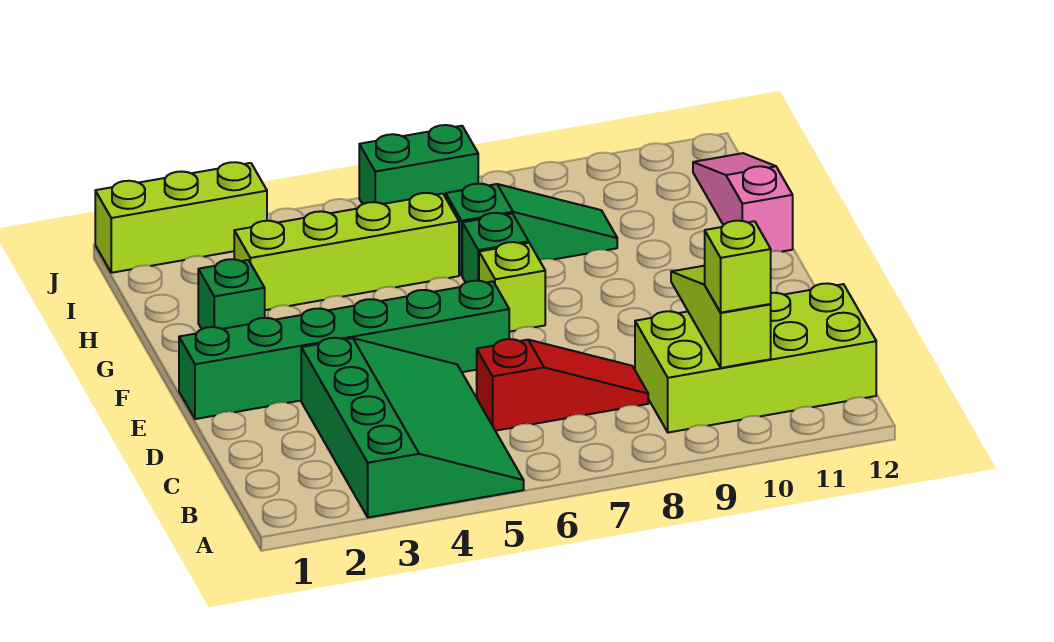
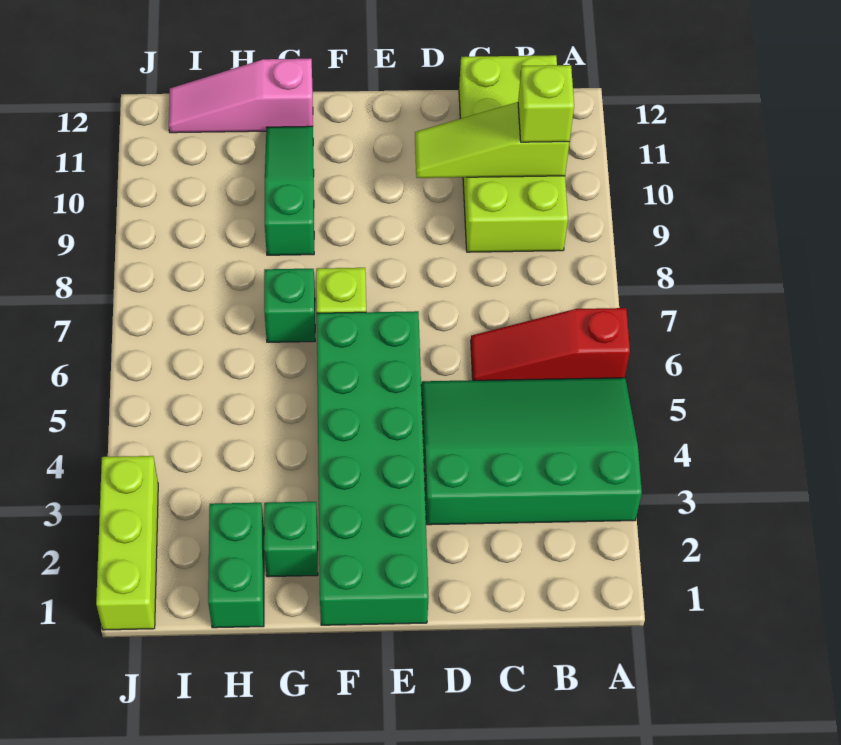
red 1x3 slope [477,339,648,431] -> red 1x3 slope turned to [471,308,630,380]
green 1x6 brick [179,281,509,419] -> green 2x6 brick [317,311,429,625]
lime 1x4 brick [234,193,459,310] -> none
green 1x3 slope [446,184,617,275] -> green 1x3 slope moved to [265,126,314,255]
green 1x2 brick [359,125,478,204] -> green 1x2 brick moved to [208,503,264,628]

